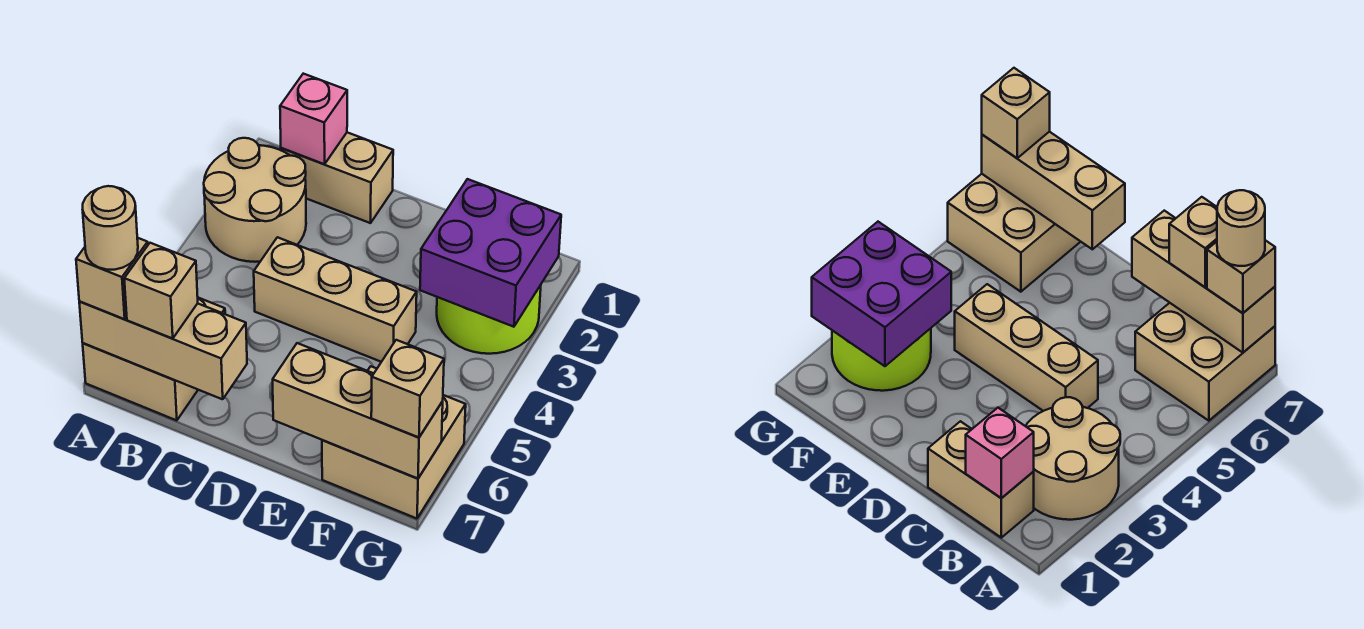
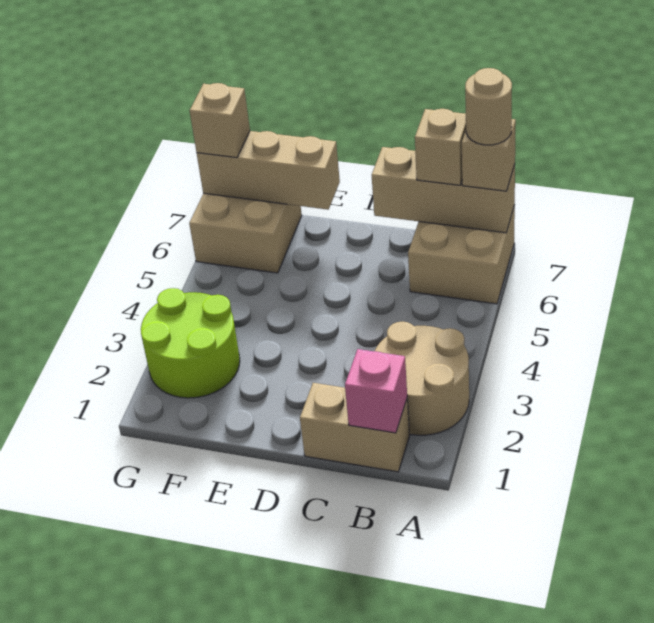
tan 1x3 brick [254,237,417,362] -> none
purple 2x2 brick [420,179,561,327] -> none

